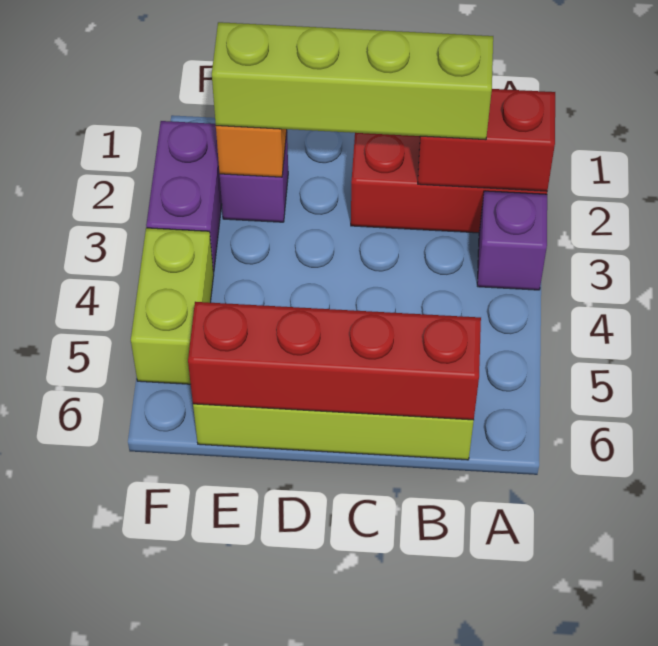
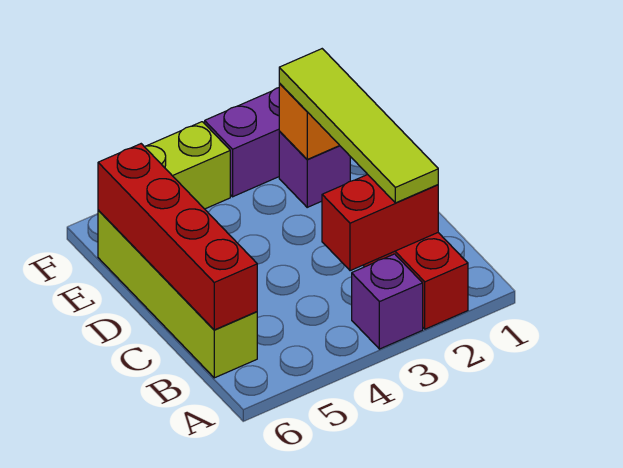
red 1x2 brick [418,89,555,191] -> red 1x2 brick turned to [322,175,438,271]
lime 1x4 brick [212,22,493,140] -> lime 1x4 tile [279,49,438,203]

